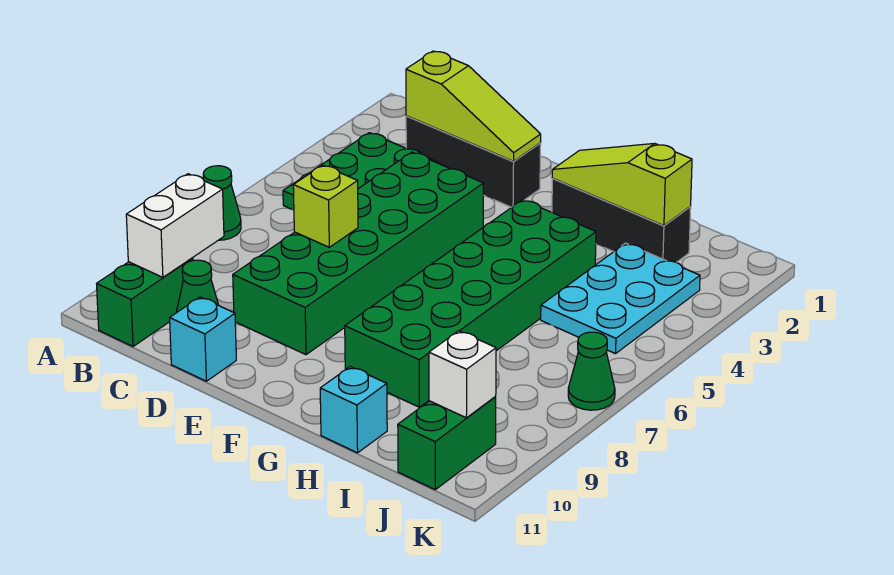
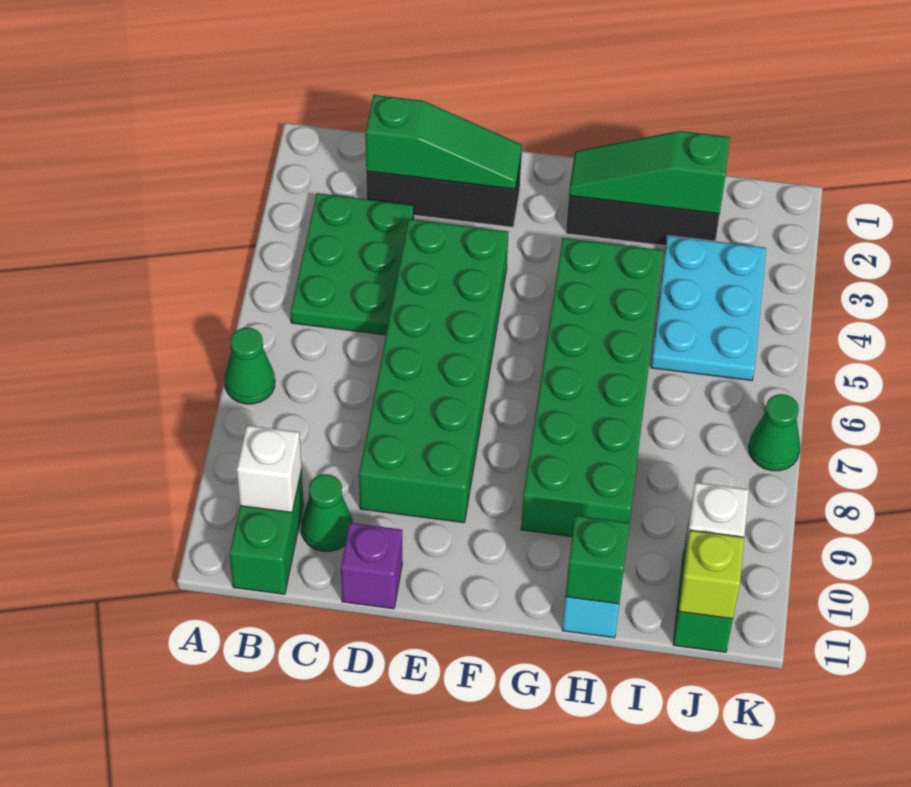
white 1x2 brick [126,174,224,277] -> white 1x1 brick [237,425,302,513]
lime 1x3 slope [406,51,541,161] -> green 1x3 slope [366,95,522,189]
lime 1x1 brick [293,165,358,247] -> lime 1x1 brick moved to [679,530,744,619]
cyan 1x1 brick [170,297,236,381] -> purple 1x1 brick [341,523,402,609]
lime 1x3 slope [552,143,692,226] -> green 1x3 slope [569,131,730,214]
none -> green 1x1 brick [566,516,630,604]

